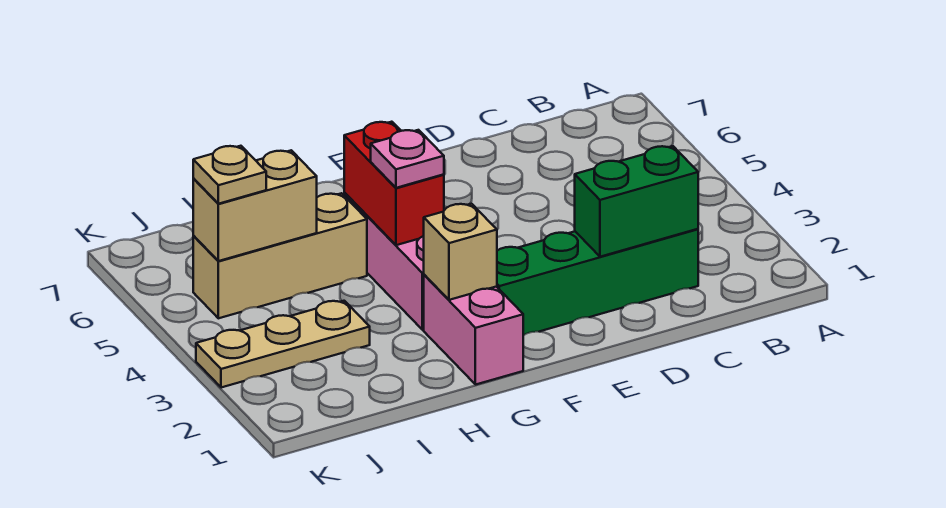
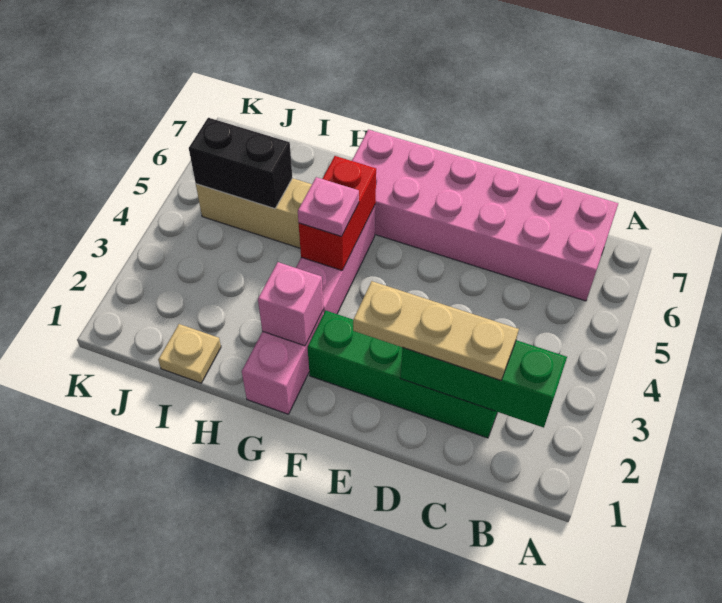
none -> pink 2x6 brick [352,130,618,301]
green 1x2 brick [575,146,698,257] -> green 1x3 brick [400,340,567,428]
tan 1x1 brick [424,204,497,300] -> pink 1x1 brick [258,262,323,346]
tan 1x3 plate [196,301,370,388] -> tan 1x3 plate moved to [353,281,519,380]
tan 1x2 brick [193,150,317,261] -> black 1x2 brick [189,118,292,209]
tan 1x1 plate [193,146,266,204] -> tan 1x1 plate moved to [158,324,221,383]

